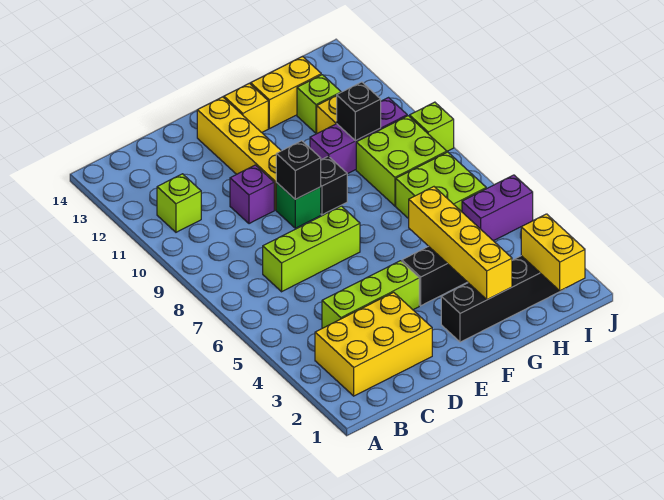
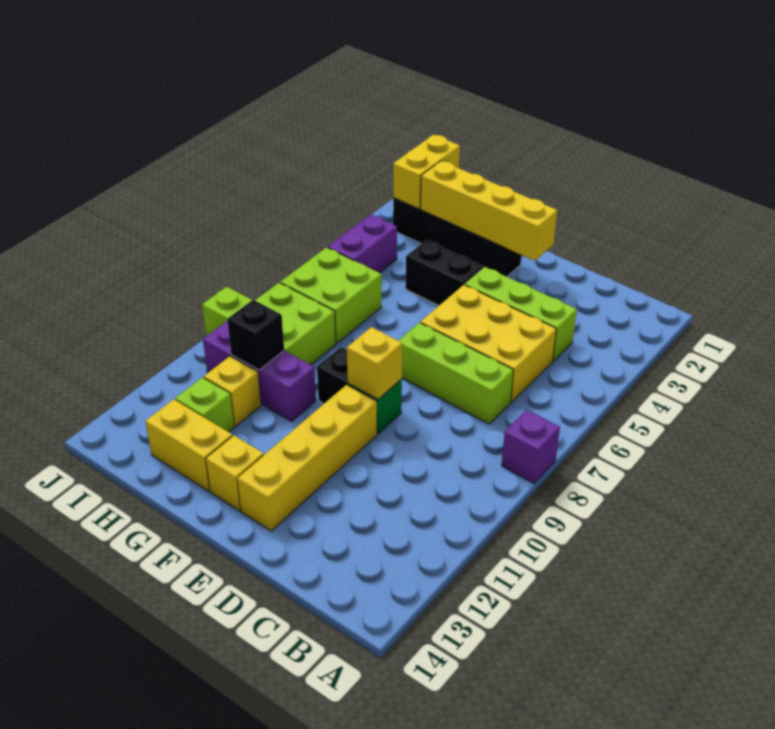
yellow 2x3 brick [315,292,432,396] -> yellow 2x3 brick moved to [420,285,556,402]
lime 1x1 brick [157,174,201,232] -> none
purple 1x1 brick [230,165,274,224] -> purple 1x1 brick moved to [502,410,560,483]
black 1x1 brick [276,141,321,199] -> yellow 1x1 brick [347,327,402,400]
yellow 1x4 brick [409,187,512,300] -> yellow 1x4 brick turned to [420,161,557,261]
purple 1x2 brick [462,175,533,241] -> purple 1x2 brick turned to [327,215,397,273]

